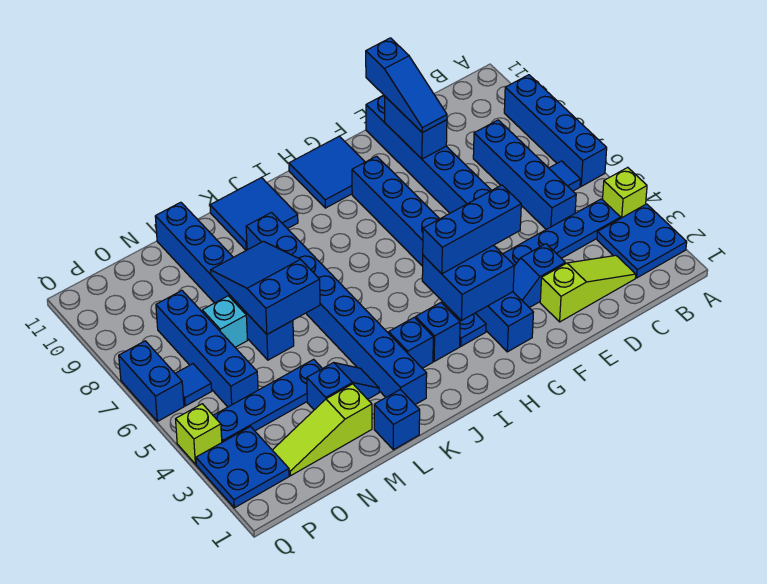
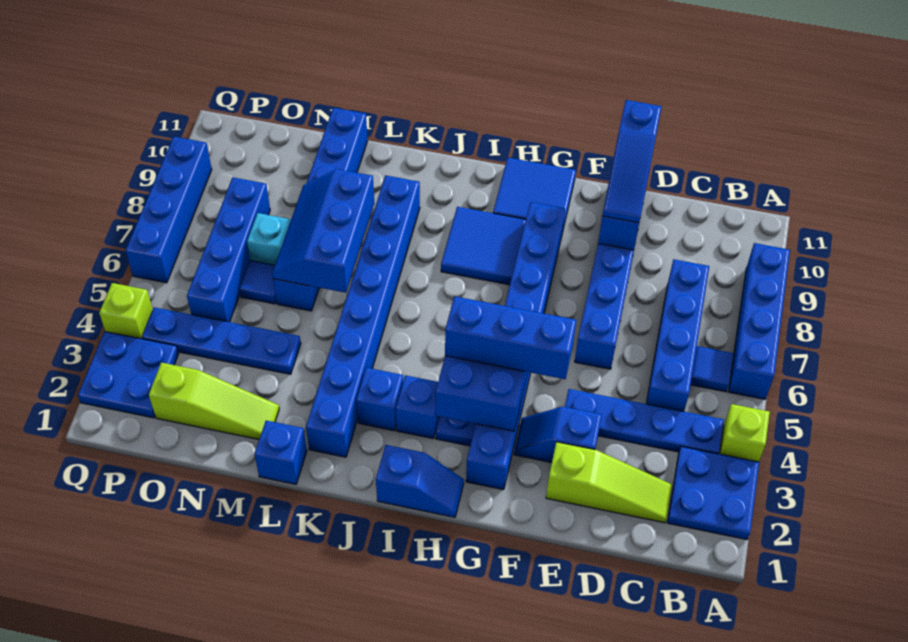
blue 2x2 tile [210,178,298,250] -> blue 2x2 tile moved to [441,207,526,285]
blue 1x2 slope [307,362,379,410] -> blue 1x2 slope moved to [376,445,464,517]
blue 2x3 slope [211,241,320,334] -> blue 2x3 slope turned to [272,169,374,293]
lime 1x3 slope [273,384,372,476] -> lime 1x3 slope turned to [149,363,279,439]
blue 1x1 tile [175,364,212,406] -> blue 1x1 tile moved to [239,260,276,304]
blue 1x2 brick [119,341,184,421] -> blue 1x4 brick [126,137,212,283]

